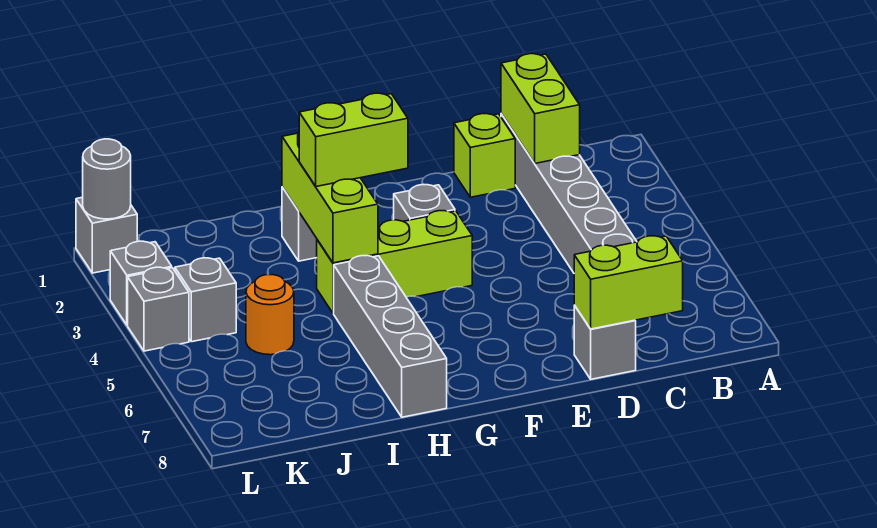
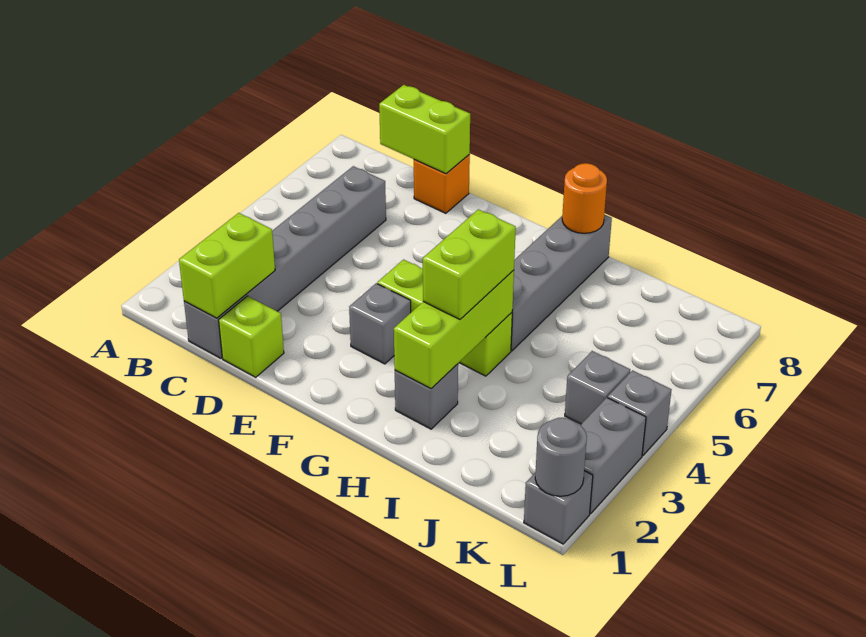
grey 1x1 brick [574,305,636,379] -> orange 1x1 brick [413,154,470,213]
lime 1x2 brick [299,93,408,187] -> lime 1x2 brick turned to [423,209,516,319]
orange 1x1 round brick [246,275,294,355] -> orange 1x1 round brick moved to [562,163,607,233]
grey 1x1 brick [110,241,172,325] -> grey 1x2 brick [581,398,646,514]

